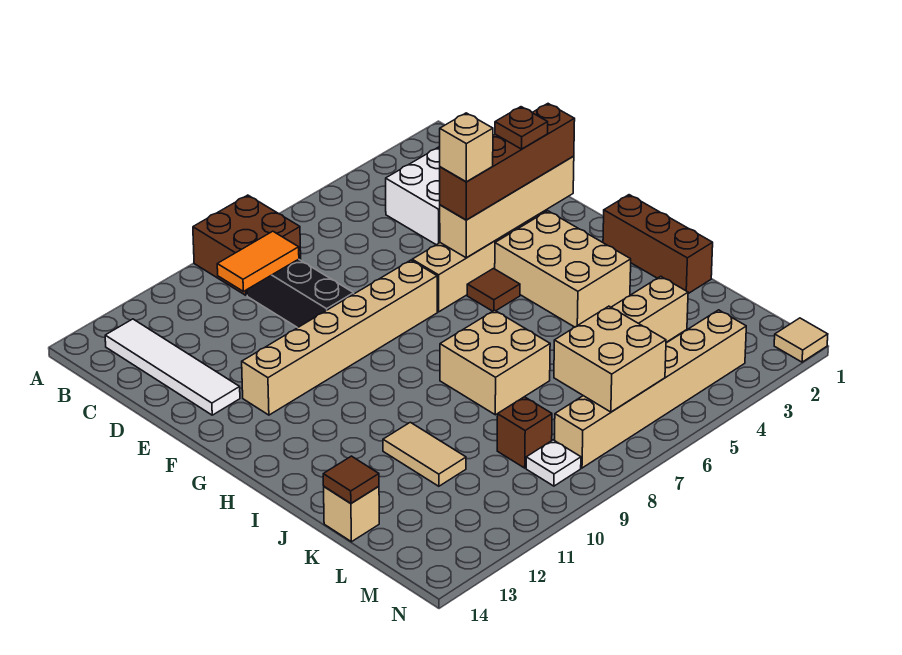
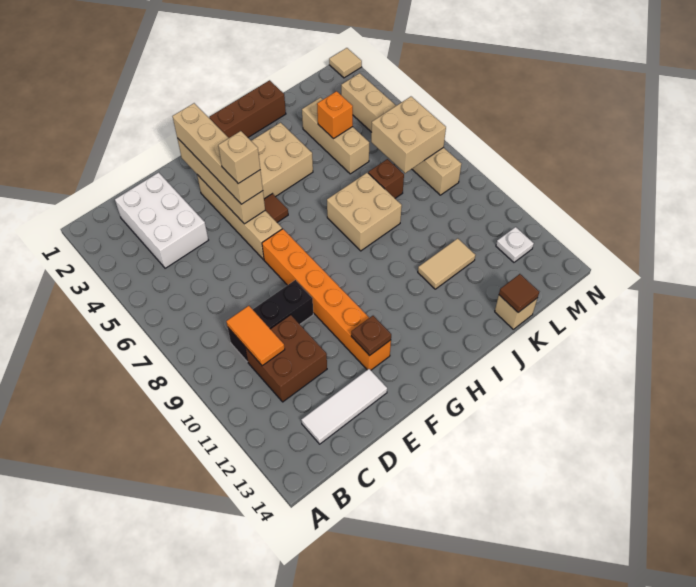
brown 2x2 brick [193,195,301,295] -> brown 2x2 brick moved to [245,315,327,402]
white 1x4 tile [105,319,240,415] -> white 1x3 tile [301,369,387,444]
brown 1x4 brick [440,104,575,220] -> tan 1x4 brick [172,103,263,204]
brown 1x1 plate [495,107,548,149] -> brown 1x1 plate moved to [351,316,391,356]
tan 1x6 brick [242,260,437,415] -> orange 1x6 brick [262,229,391,370]
none -> orange 1x1 brick [317,91,353,139]
brown 1x1 brick [497,397,552,468] -> brown 1x1 brick moved to [368,159,404,198]
white 1x1 plate [526,440,581,486] -> white 1x1 plate moved to [496,227,534,262]

